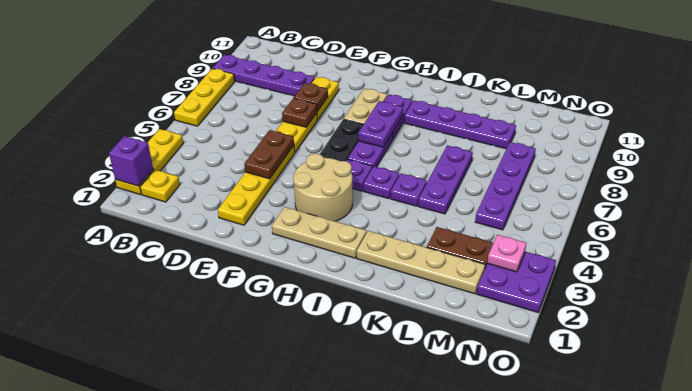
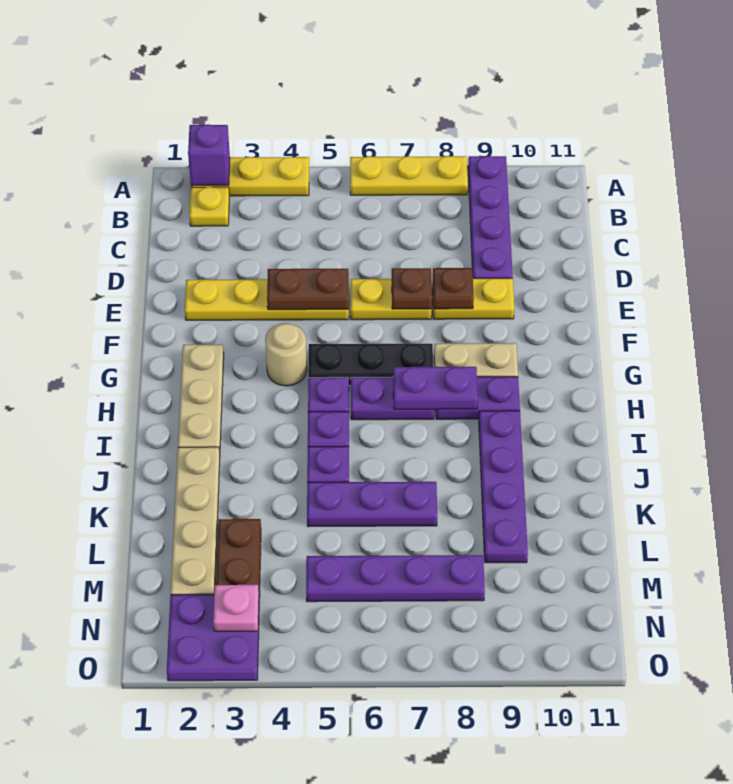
tan 2x2 round brick [293,154,353,221] -> tan 1x1 round brick [265,323,307,386]

